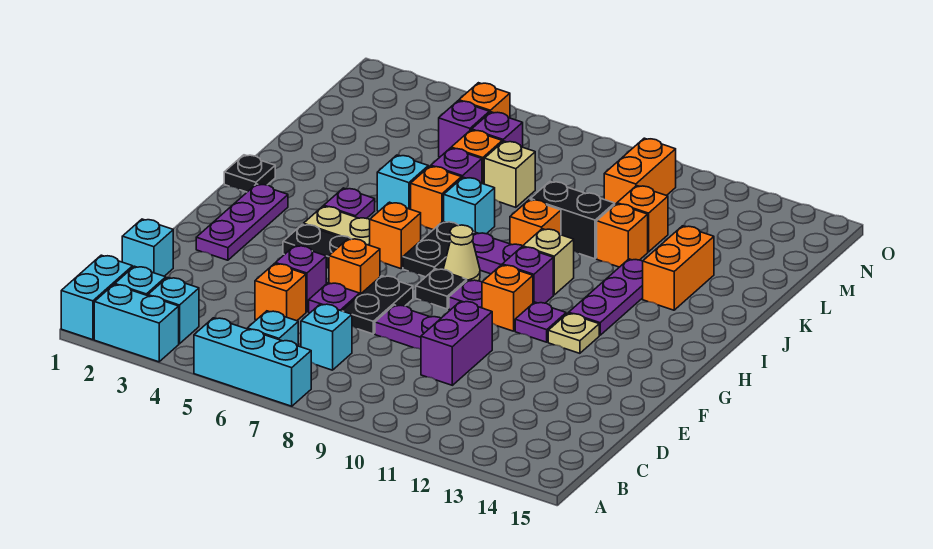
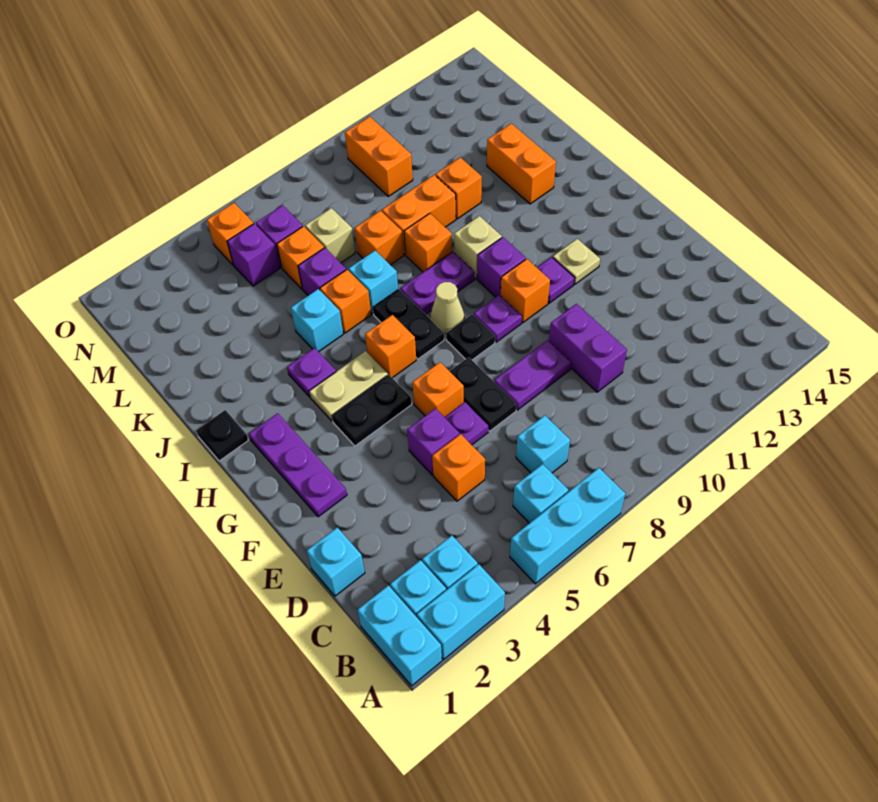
purple 1x3 plate [569,259,643,335] -> none
black 1x2 brick [530,182,615,259] -> orange 1x2 brick [382,175,456,255]
orange 1x1 brick [617,186,668,252] -> orange 1x1 brick moved to [354,211,404,265]

